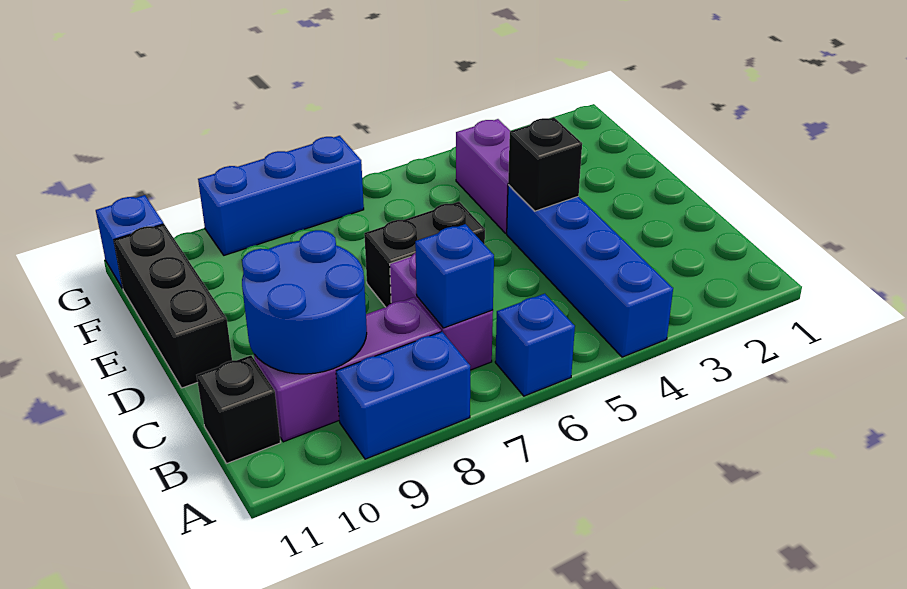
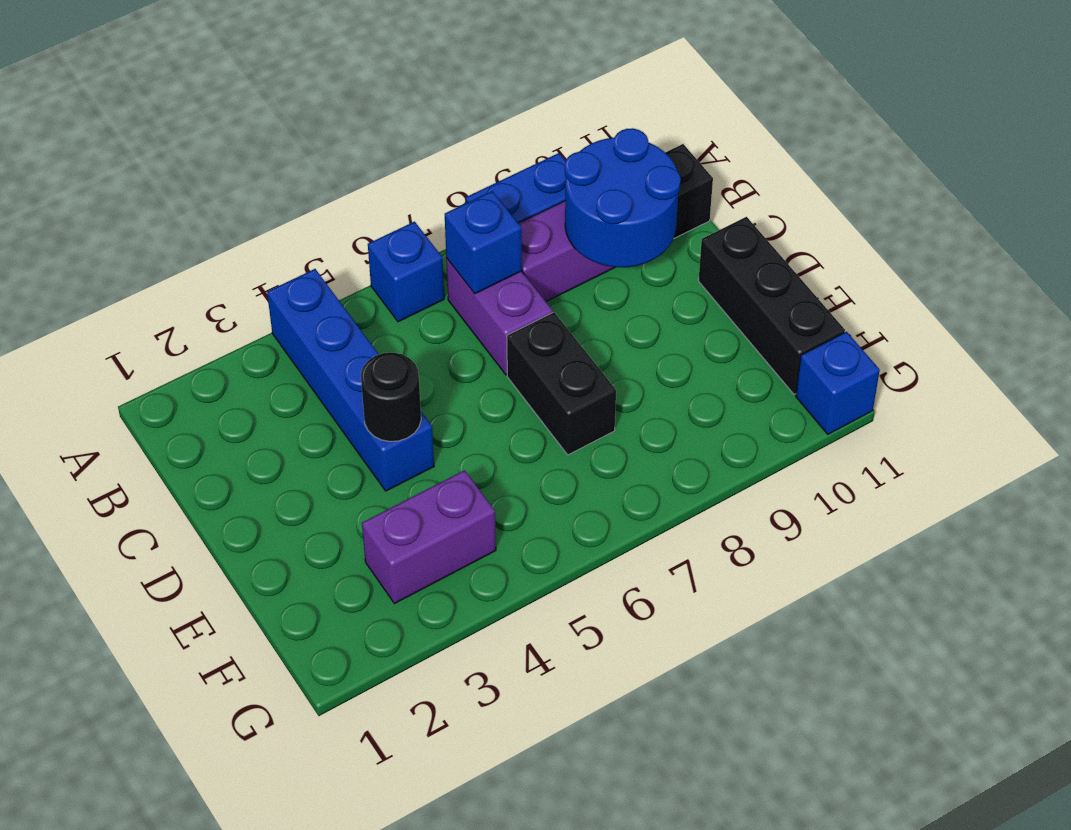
black 1x1 brick [508,118,582,211] -> black 1x1 round brick [361,353,421,442]
black 1x2 brick [364,202,485,307] -> black 1x2 brick turned to [507,312,616,455]
purple 1x2 brick [456,119,510,233] -> purple 1x2 brick turned to [362,470,496,604]
blue 1x3 brick [198,136,364,255] -> none

